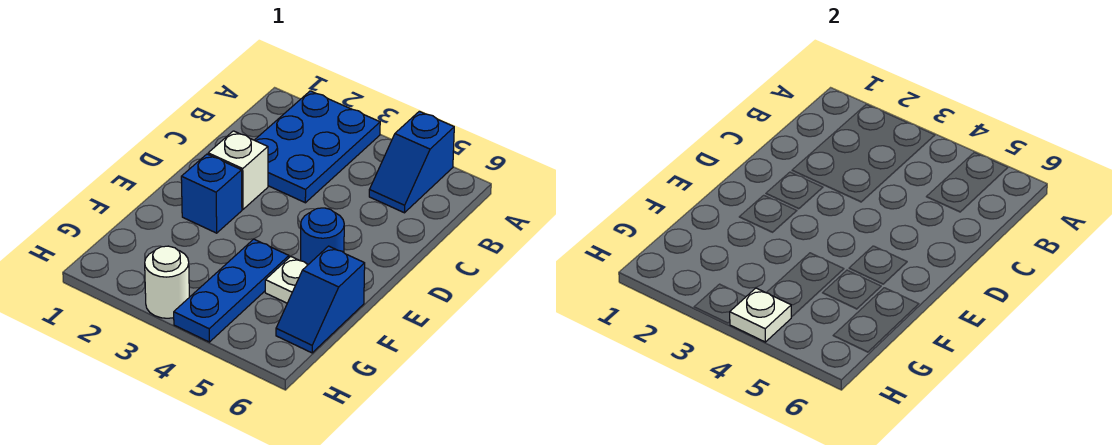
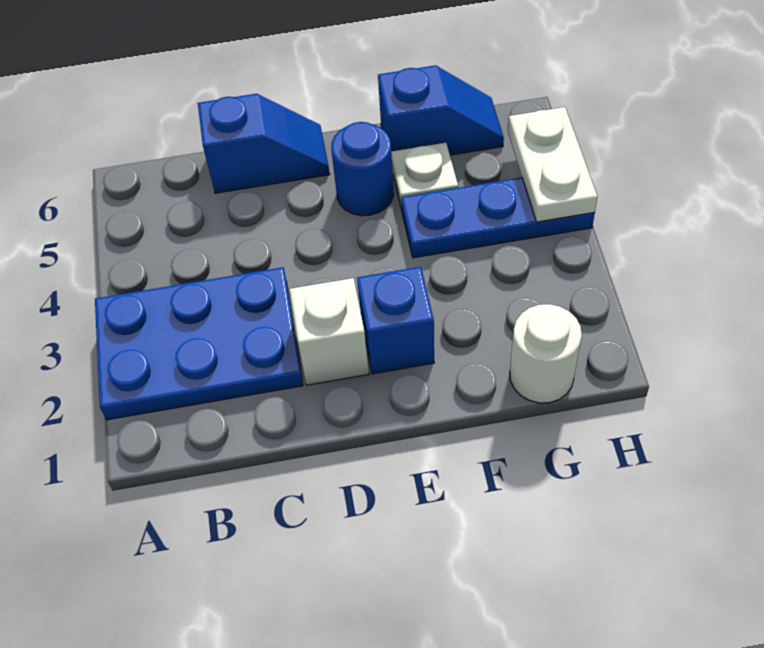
blue 1x2 slope [369,111,454,213] -> blue 1x2 slope moved to [198,94,330,193]
white 1x1 round brick [145,246,189,318] -> white 1x1 round brick moved to [510,304,582,403]
white 1x1 plate [730,288,791,342] -> white 1x2 plate [508,107,598,222]

